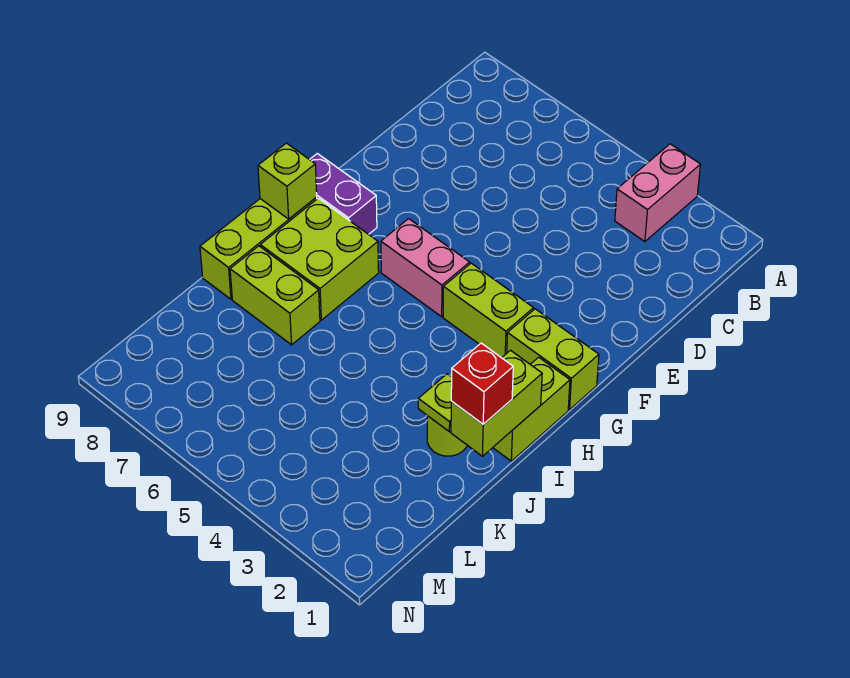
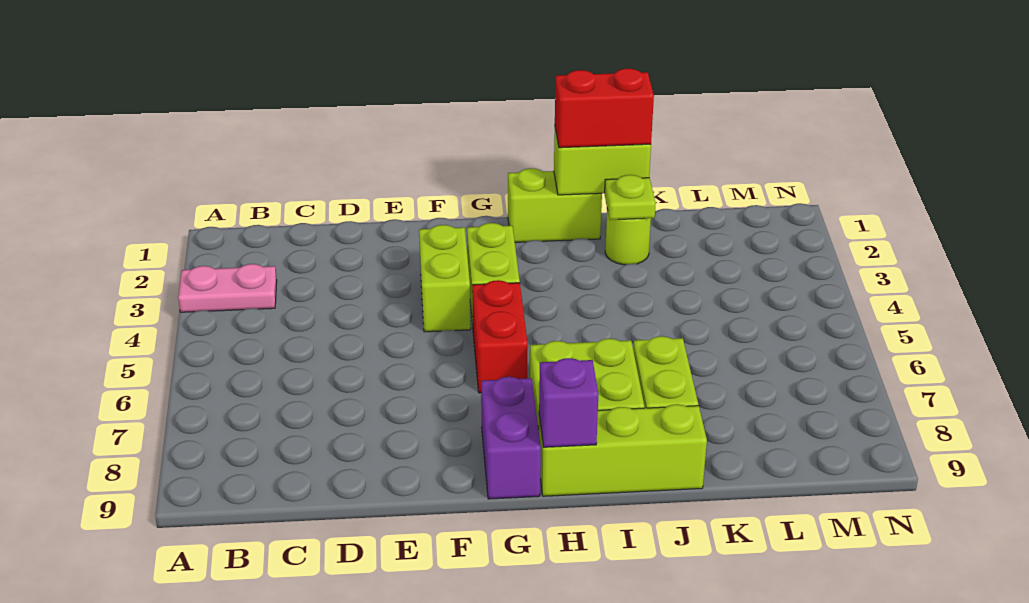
pink 1x2 brick [615,144,701,242] -> pink 1x2 plate [178,264,277,312]
lime 1x2 brick [507,309,599,410] -> lime 1x2 brick moved to [419,225,471,332]
pink 1x2 brick [381,219,470,317] -> red 1x2 brick [472,280,528,393]
lime 1x1 brick [258,143,317,219] -> purple 1x1 brick [539,358,598,447]
red 1x1 brick [451,343,513,424] -> red 1x2 brick [555,68,654,148]

